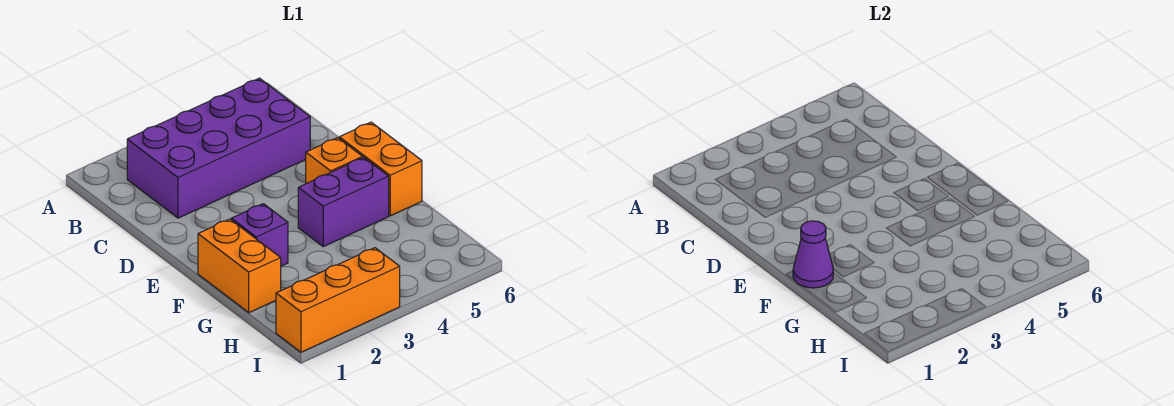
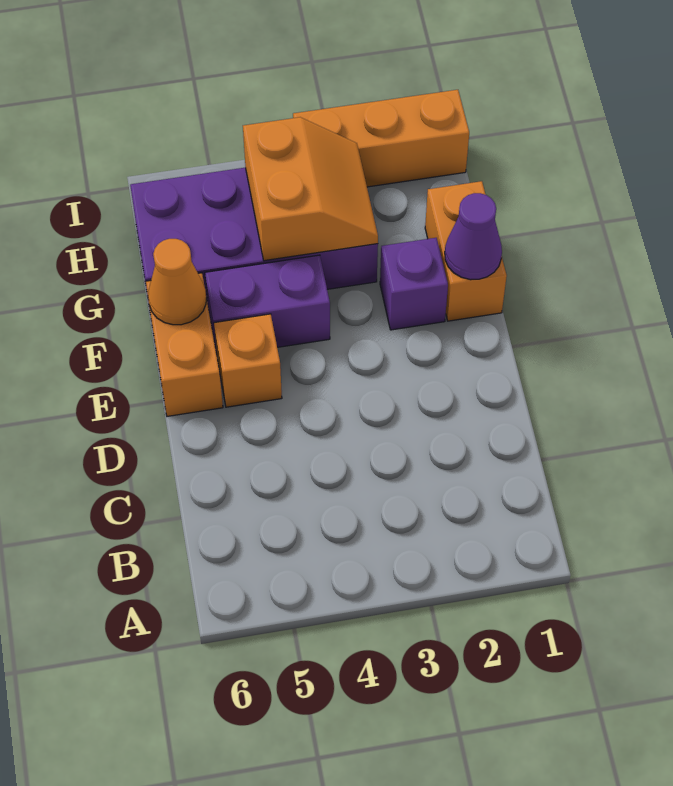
purple 2x4 brick [127,78,310,218] -> purple 2x4 brick moved to [130,168,378,304]
none -> orange 1x1 cone [148,239,206,325]
none -> orange 2x2 slope [243,117,378,261]

